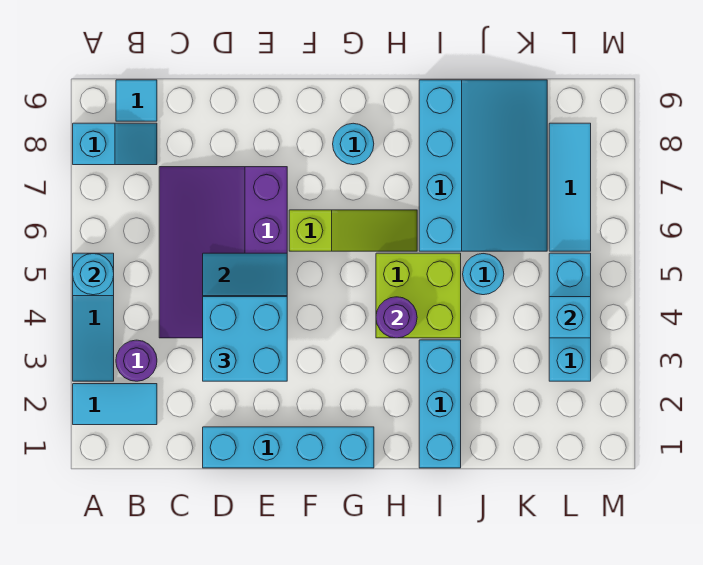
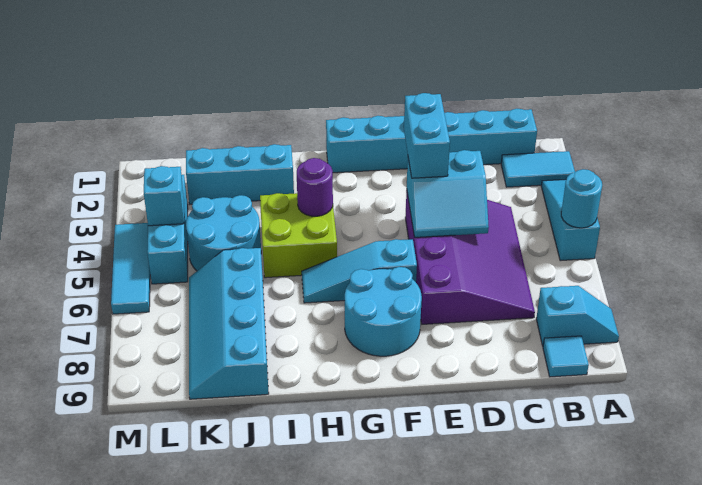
cyan 1x2 slope [73,123,157,165] -> cyan 1x2 slope turned to [536,286,619,346]
purple 1x1 round brick [116,340,157,381] -> none
cyan 1x4 brick [203,427,374,468] -> cyan 1x6 brick [326,109,537,173]
cyan 2x2 brick [203,297,287,381] -> cyan 1x2 brick [404,93,450,178]
lime 1x3 slope [289,210,417,251] -> cyan 1x3 slope [302,239,417,303]
cyan 1x1 round brick [333,123,374,165] -> cyan 2x2 round brick [345,267,422,356]
cyan 1x3 brick [419,340,461,468] -> cyan 1x3 brick turned to [186,144,294,204]
cyan 3x4 slope [419,80,547,251] -> cyan 2x4 slope [189,248,269,399]
cyan 1x1 round brick [463,254,504,295] -> cyan 2x2 round brick [186,195,261,271]
cyan 1x3 tile [549,123,591,251] -> cyan 1x3 tile moved to [111,223,150,314]

